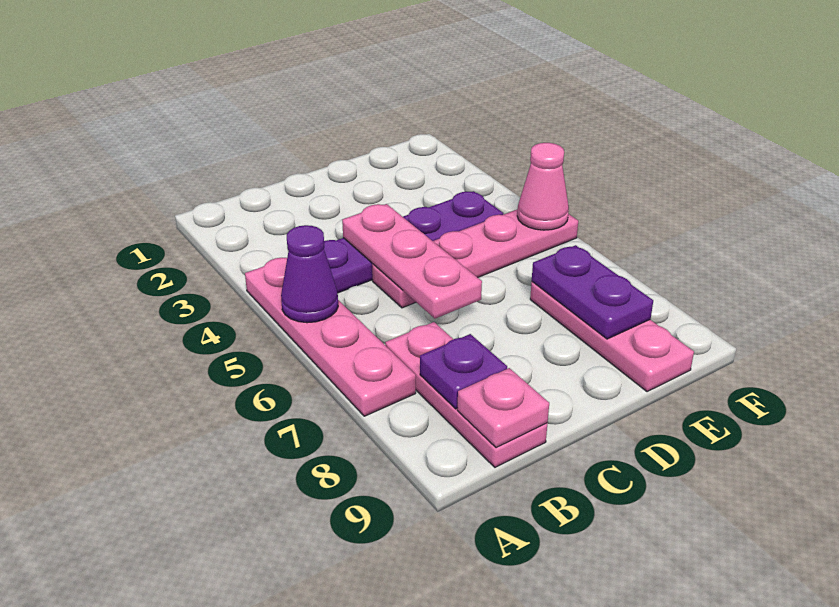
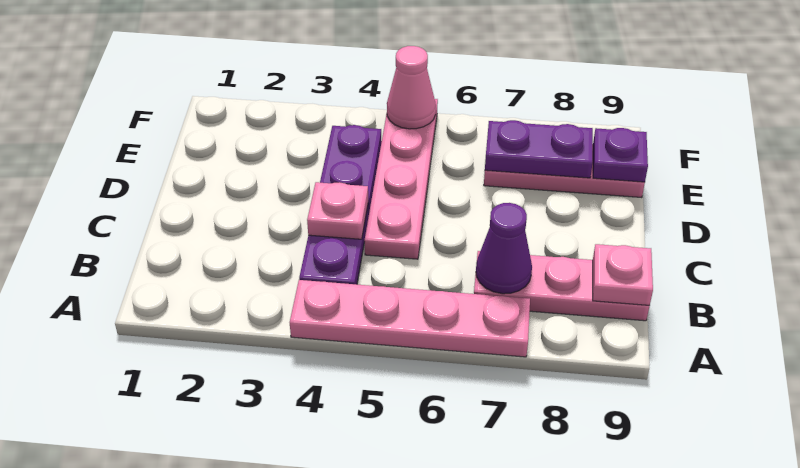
purple 1x1 cone [281,225,338,323] -> purple 1x1 cone moved to [476,203,532,294]
purple 1x1 plate [420,334,507,409] -> purple 1x1 plate moved to [593,128,648,182]
pink 1x3 plate [342,204,482,319] -> pink 1x1 plate [307,182,368,239]

